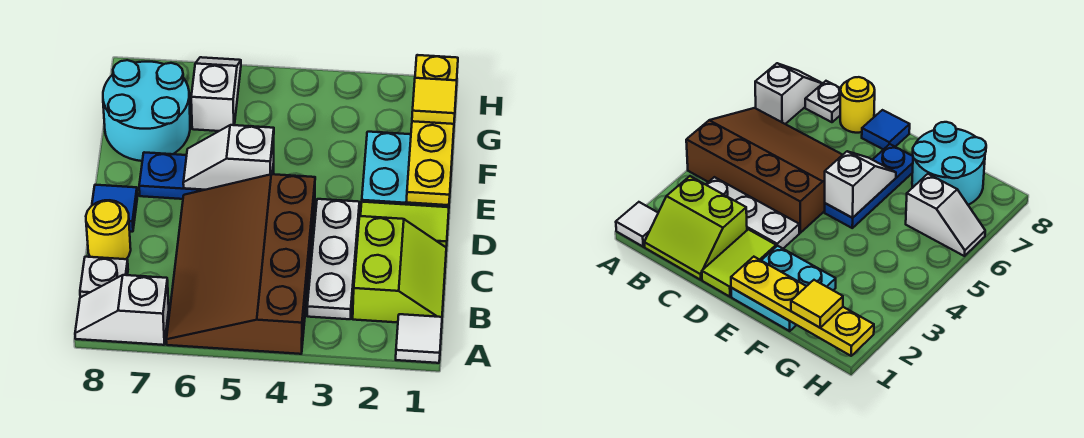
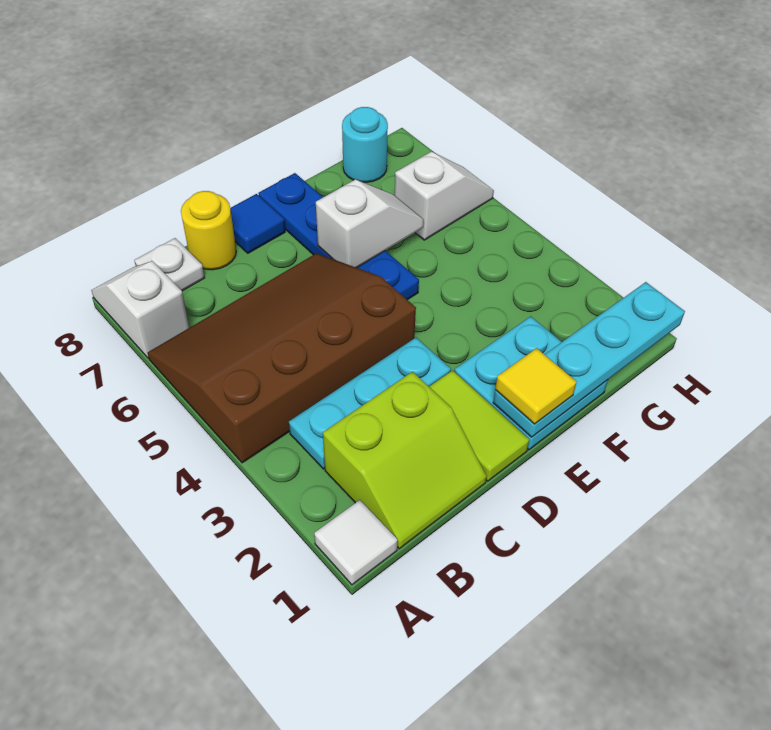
white 1x3 plate [307,199,359,319] -> cyan 1x3 plate [289,338,451,469]
yellow 1x4 plate [406,55,458,205] -> cyan 1x4 plate [493,282,685,437]
blue 1x3 plate [139,152,274,199] -> blue 1x4 plate [259,173,419,300]
white 1x2 slope [183,125,274,190] -> white 1x2 slope turned to [316,179,424,268]
cyan 2x2 round brick [103,60,190,161] -> cyan 1x1 round brick [342,107,388,182]
yellow 1x1 tile [412,78,457,124] -> yellow 1x1 tile moved to [495,348,577,424]

